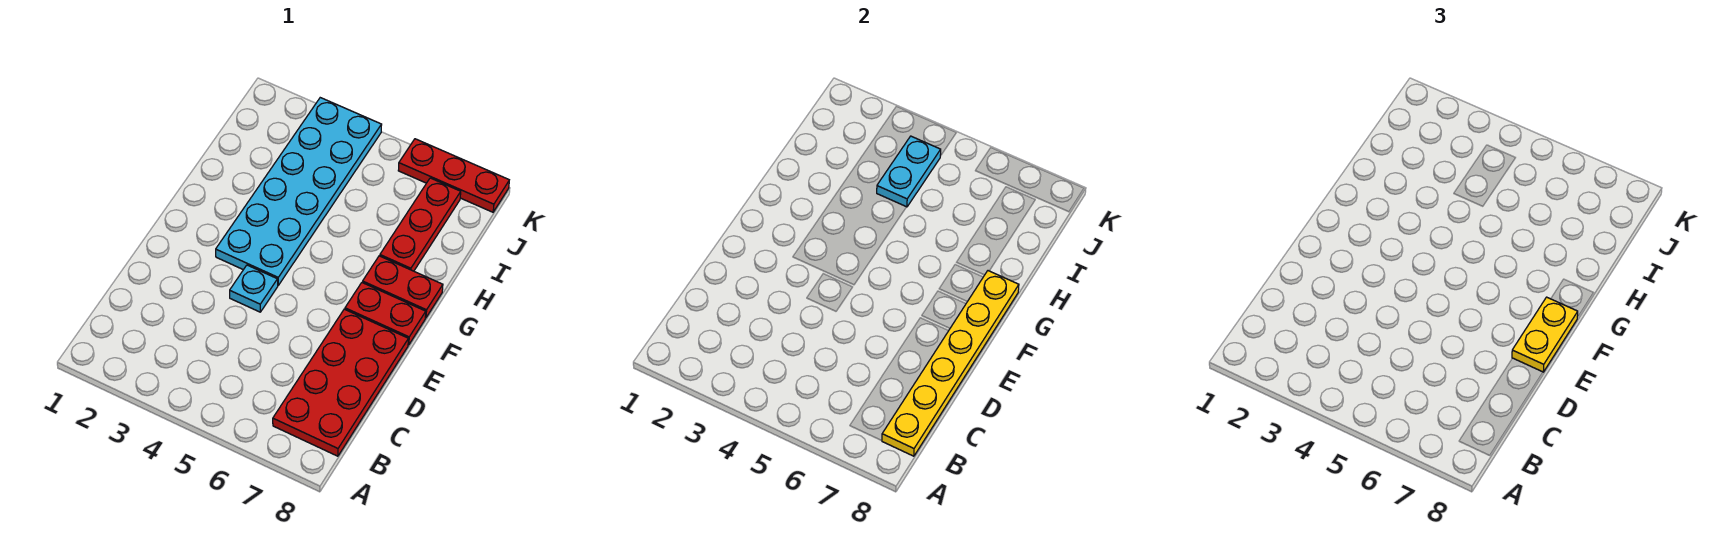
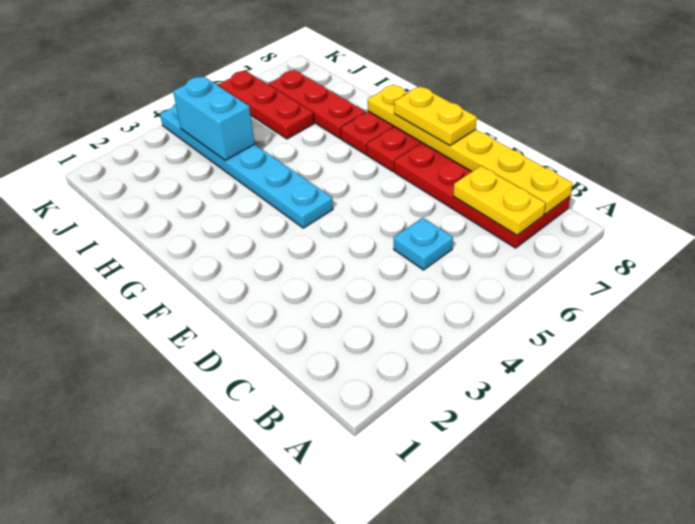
none -> yellow 1x2 plate [453,166,546,235]
cyan 1x1 plate [230,265,278,312] -> cyan 1x1 plate moved to [394,218,453,270]
cyan 2x6 plate [216,98,382,285] -> cyan 1x6 plate [160,103,333,228]
cyan 1x2 plate [877,136,941,207] -> cyan 1x2 brick [173,76,255,160]
red 1x3 plate [398,139,509,212] -> red 1x3 plate turned to [219,71,314,139]

